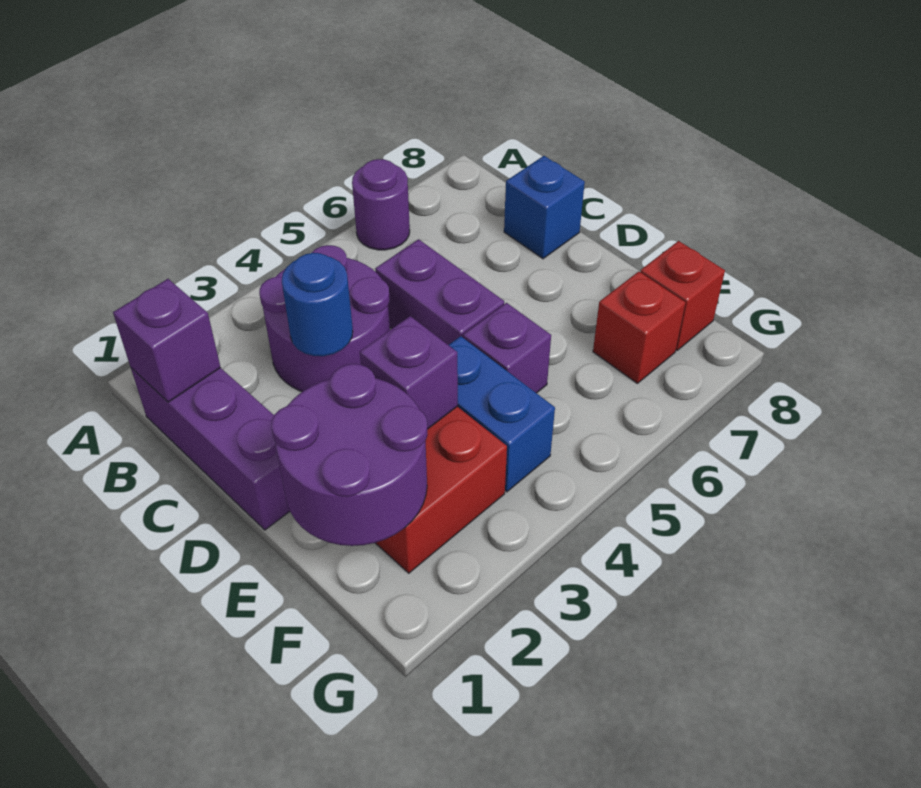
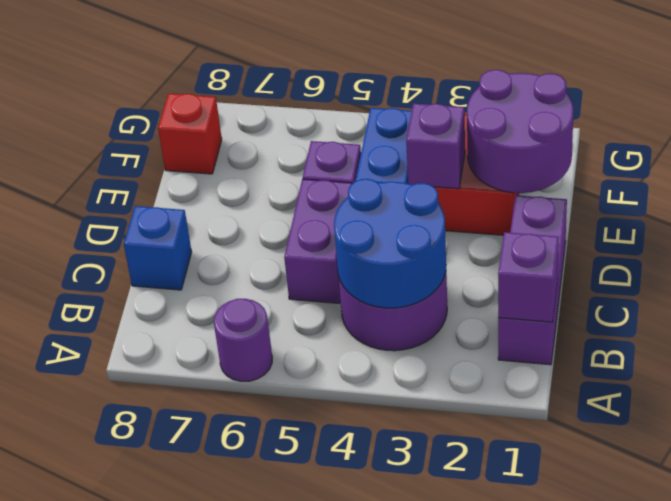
blue 1x1 round brick [282,253,353,356] -> blue 2x2 round brick [334,179,446,308]
red 1x1 brick [593,272,685,384] -> none

